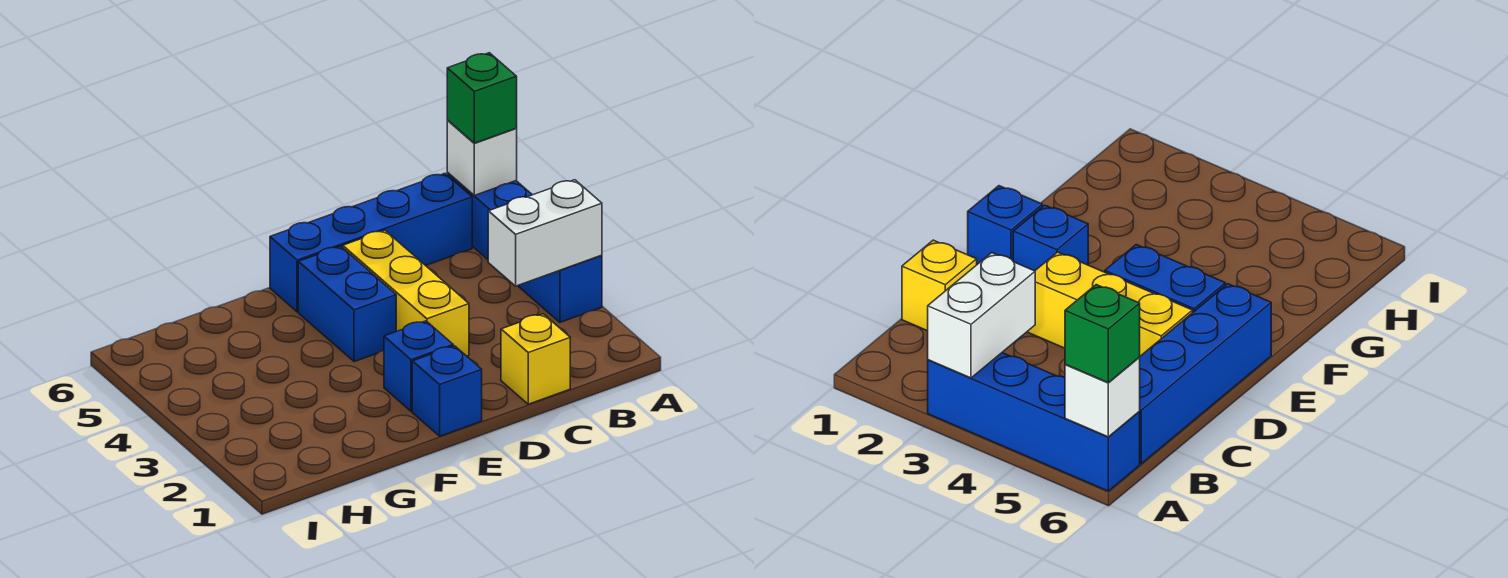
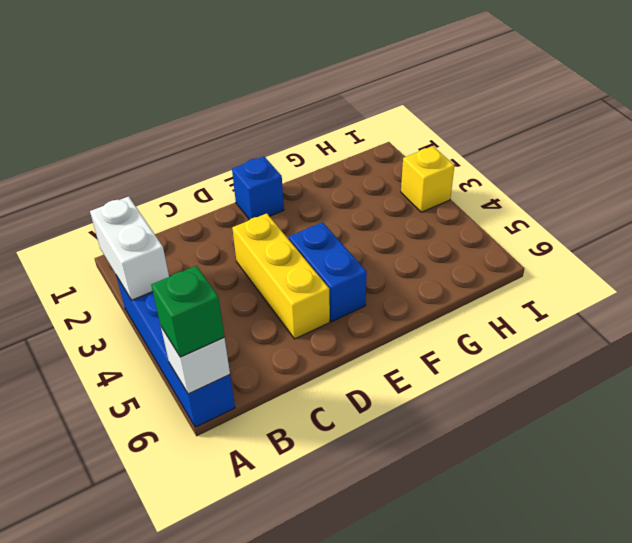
white 1x2 brick [488,180,602,286] -> white 1x2 brick turned to [90,196,169,300]
blue 1x4 brick [270,173,472,312] -> none
yellow 1x1 brick [501,314,570,404] -> yellow 1x1 brick moved to [401,146,454,212]
blue 1x1 brick [384,321,453,411] -> none

